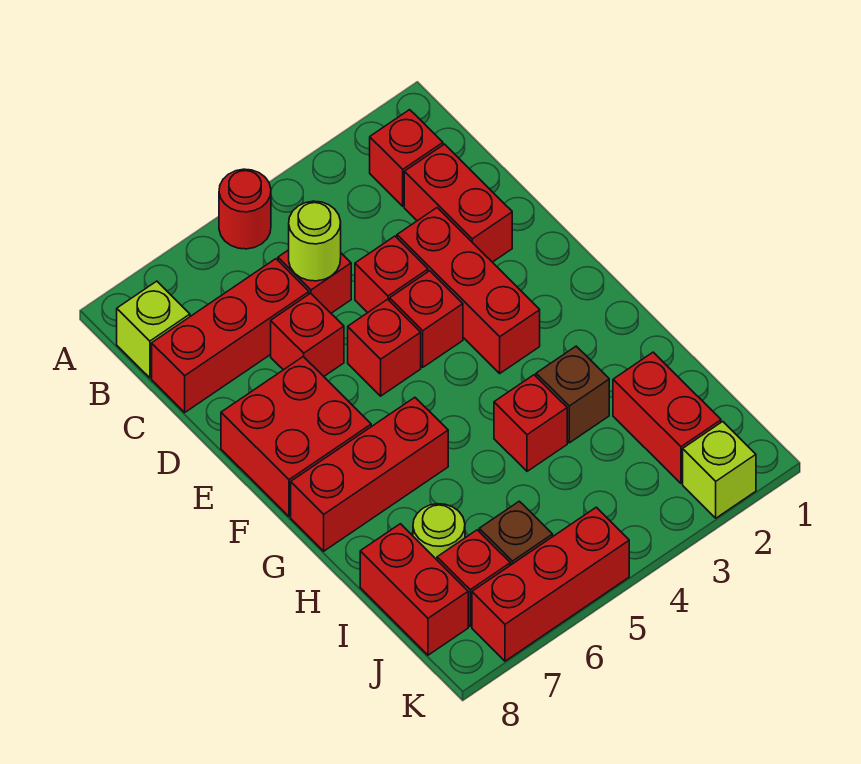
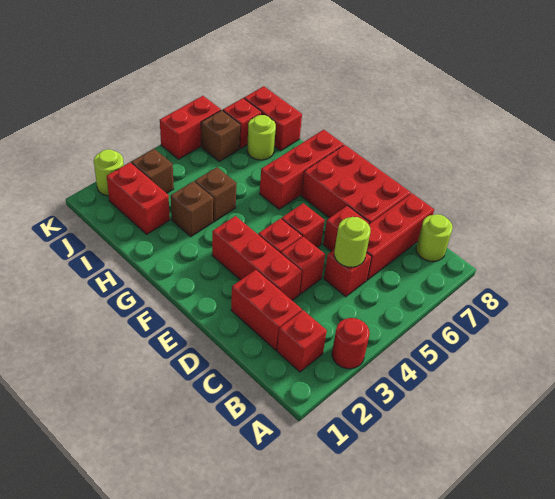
red 1x1 round brick [219,169,271,249] -> red 1x1 round brick moved to [332,318,370,369]
lime 1x1 brick [117,281,190,378] -> lime 1x1 round brick [416,214,453,261]
red 2x2 brick [221,357,371,516] -> red 2x3 brick [301,145,411,224]
red 1x1 brick [494,375,567,471] -> brown 1x1 brick [195,167,237,222]
none -> brown 1x1 brick [131,149,174,193]
lime 1x1 brick [683,422,756,518] -> lime 1x1 round brick [94,149,124,196]
red 1x3 brick [472,507,629,661] -> red 1x2 brick [160,96,221,159]

